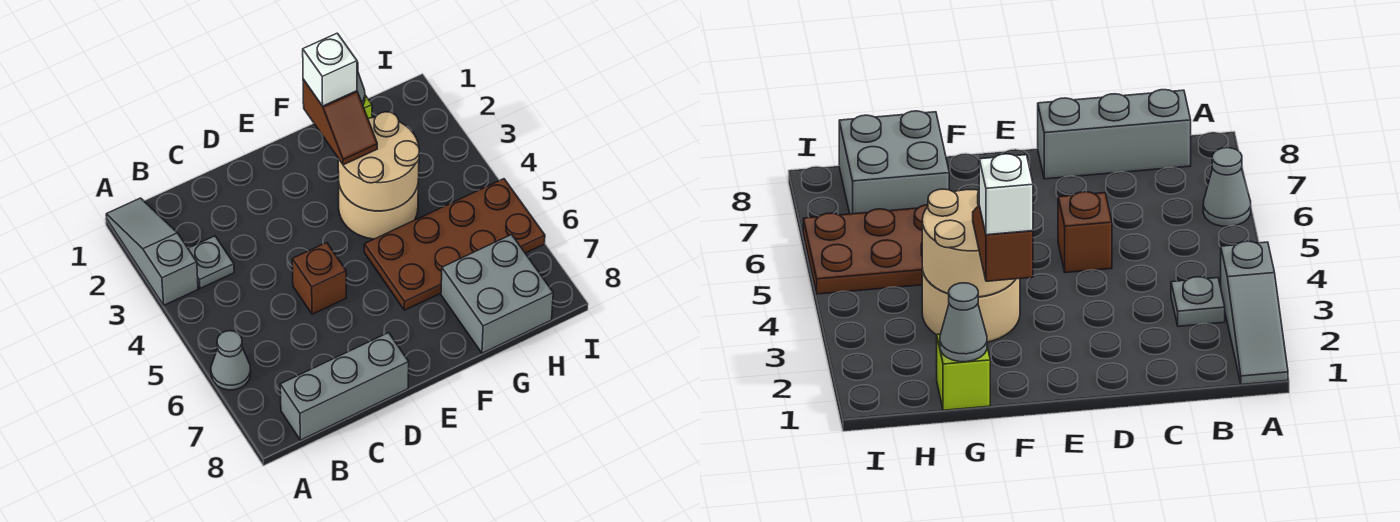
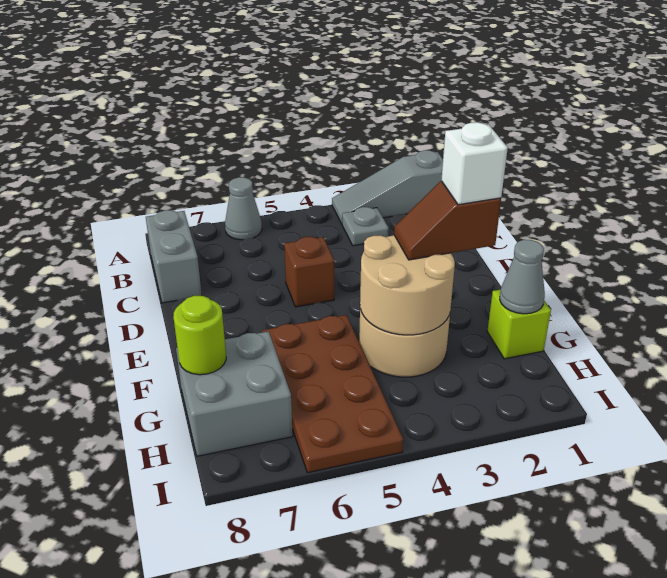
grey 1x3 slope [106,198,198,305] -> grey 1x3 slope turned to [332,150,443,224]
grey 1x3 brick [280,333,409,440] -> grey 1x2 brick [146,210,202,303]
none -> lime 1x1 round brick [173,296,226,375]

